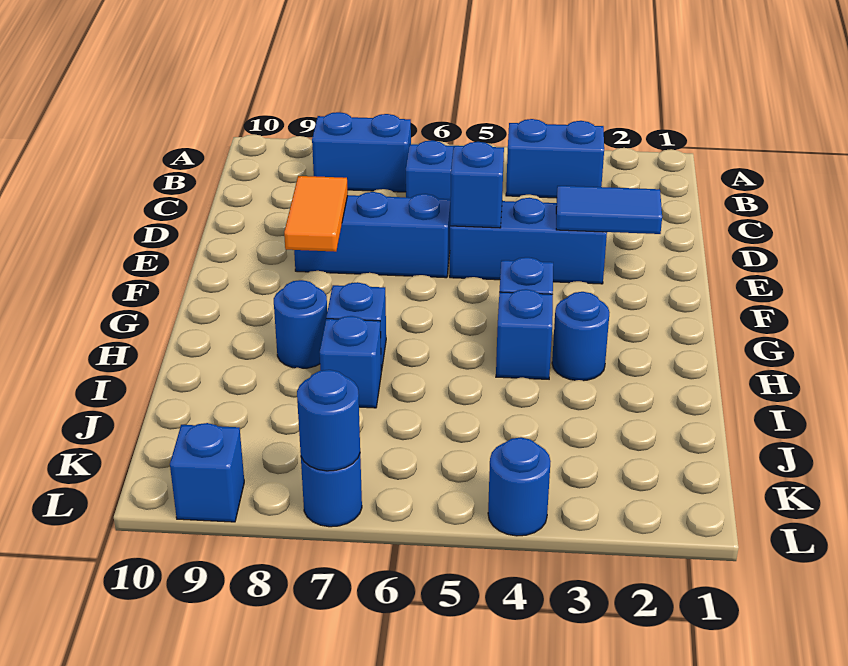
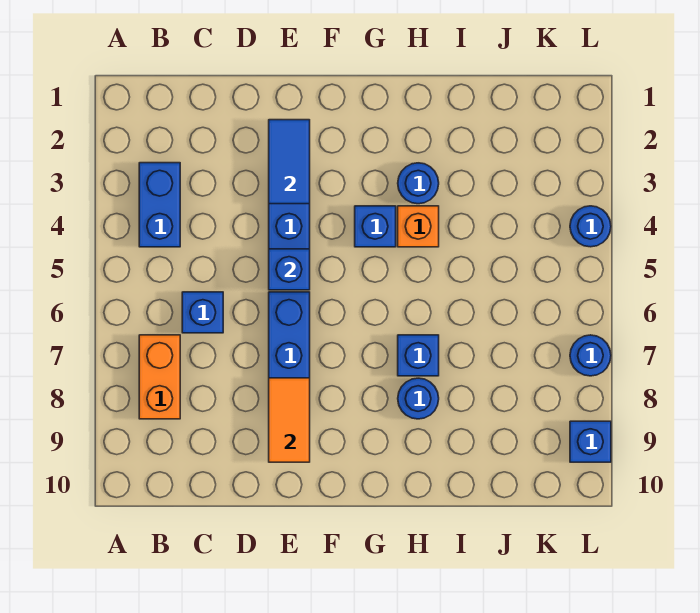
blue 1x2 brick [312,112,411,192] -> orange 1x2 brick [139,335,180,419]
orange 1x2 tile [284,176,348,252] -> orange 1x2 tile turned to [269,378,310,462]
blue 1x1 brick [496,289,553,379] -> orange 1x1 brick [398,206,439,247]
blue 1x1 brick [320,316,381,408] -> none
blue 1x1 round brick [297,370,360,471] -> none

